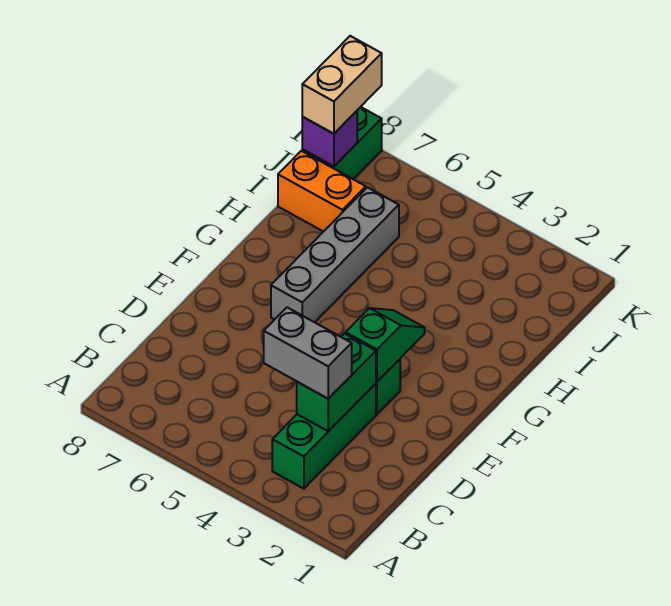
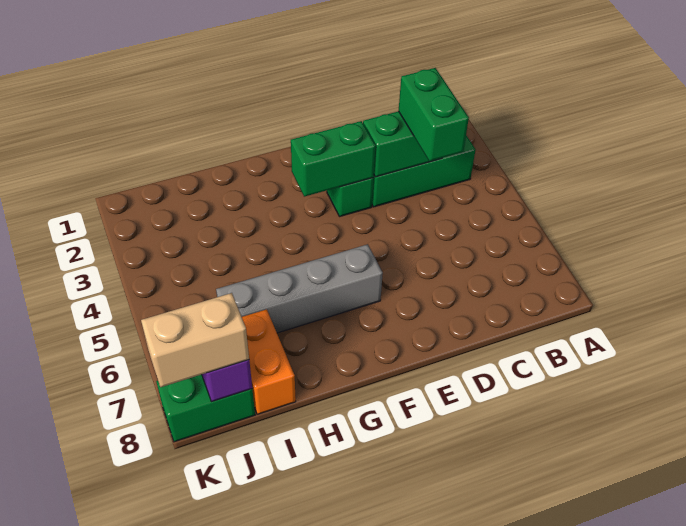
grey 1x2 brick [264,307,352,399] -> green 1x2 brick [399,68,469,161]
green 1x2 slope [346,308,425,382] -> green 1x2 brick [291,121,375,197]

